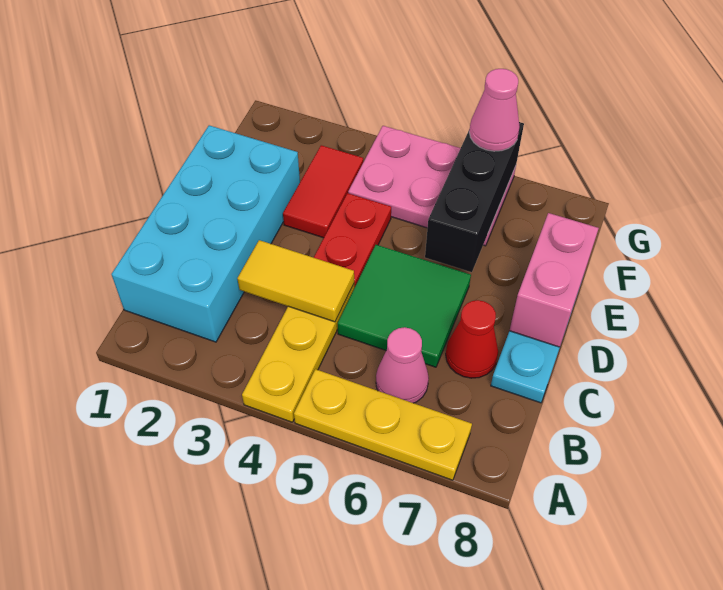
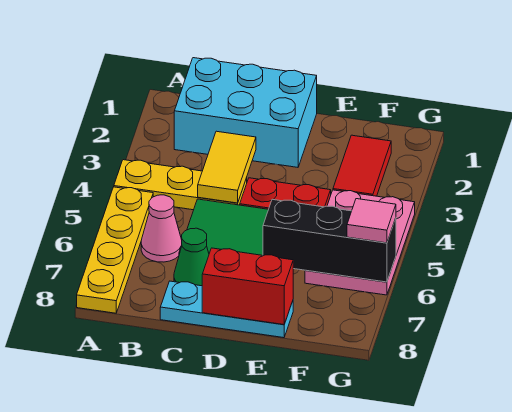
yellow 1x3 plate [294,369,472,480] -> yellow 1x4 plate [77,187,153,313]
cyan 2x4 brick [112,125,300,342] -> cyan 2x3 brick [174,58,317,167]
red 1x1 cone [446,300,498,378] -> green 1x1 cone [174,228,209,286]
pink 1x2 brick [509,213,599,347] -> red 1x2 brick [202,248,293,325]
red 1x2 tile [283,145,363,238] -> red 1x2 tile turned to [333,135,391,196]
pink 1x1 cone [469,69,520,151] -> pink 1x1 tile [347,199,396,243]

